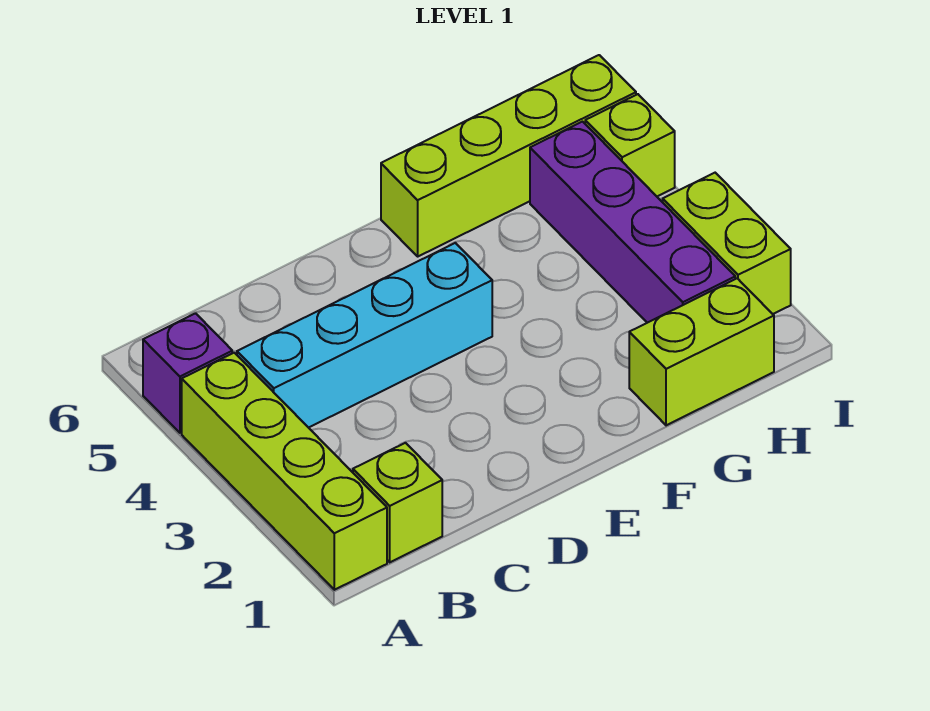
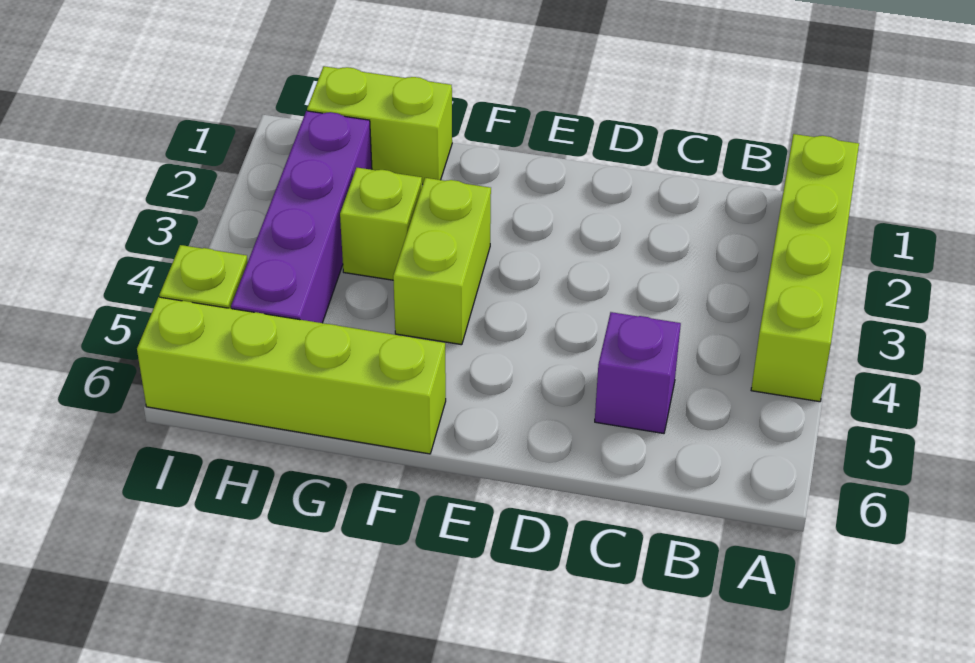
purple 1x1 brick [143,313,232,433] -> purple 1x1 brick moved to [595,312,681,433]
lime 1x1 brick [353,443,442,562] -> lime 1x1 brick moved to [340,168,422,280]
cyan 1x4 brick [237,243,492,428] -> none
lime 1x2 brick [663,173,791,314] -> lime 1x2 brick moved to [393,178,491,345]

